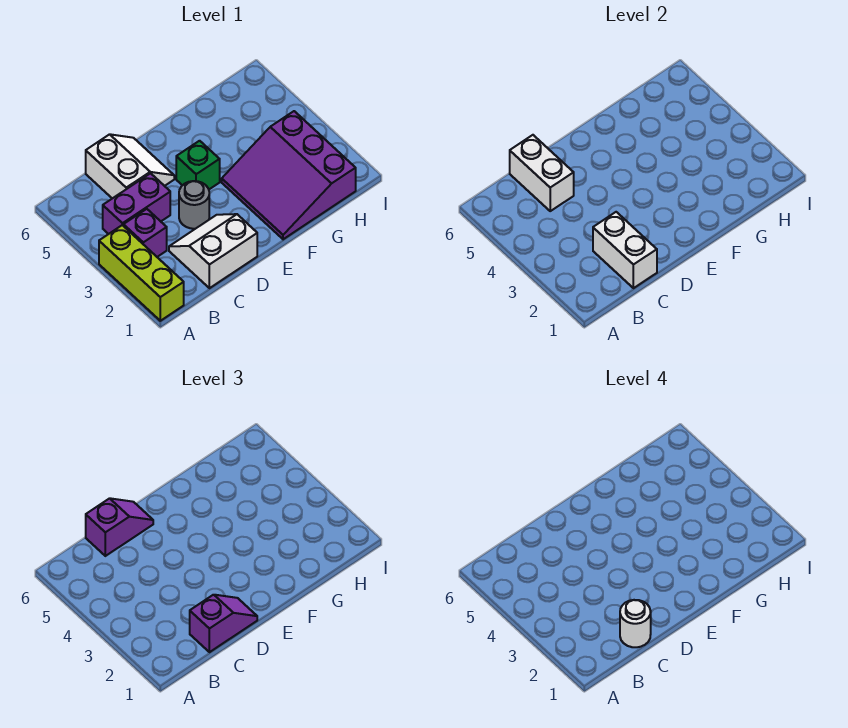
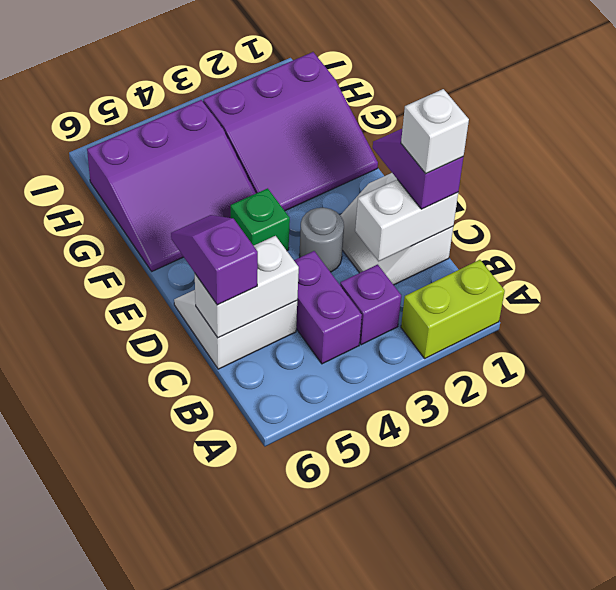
lime 1x3 brick [99,225,184,321] -> lime 1x2 brick [401,260,505,358]
white 1x1 round brick [620,600,651,647] -> white 1x1 brick [401,89,469,174]
none -> purple 3x3 slope [87,100,256,271]

